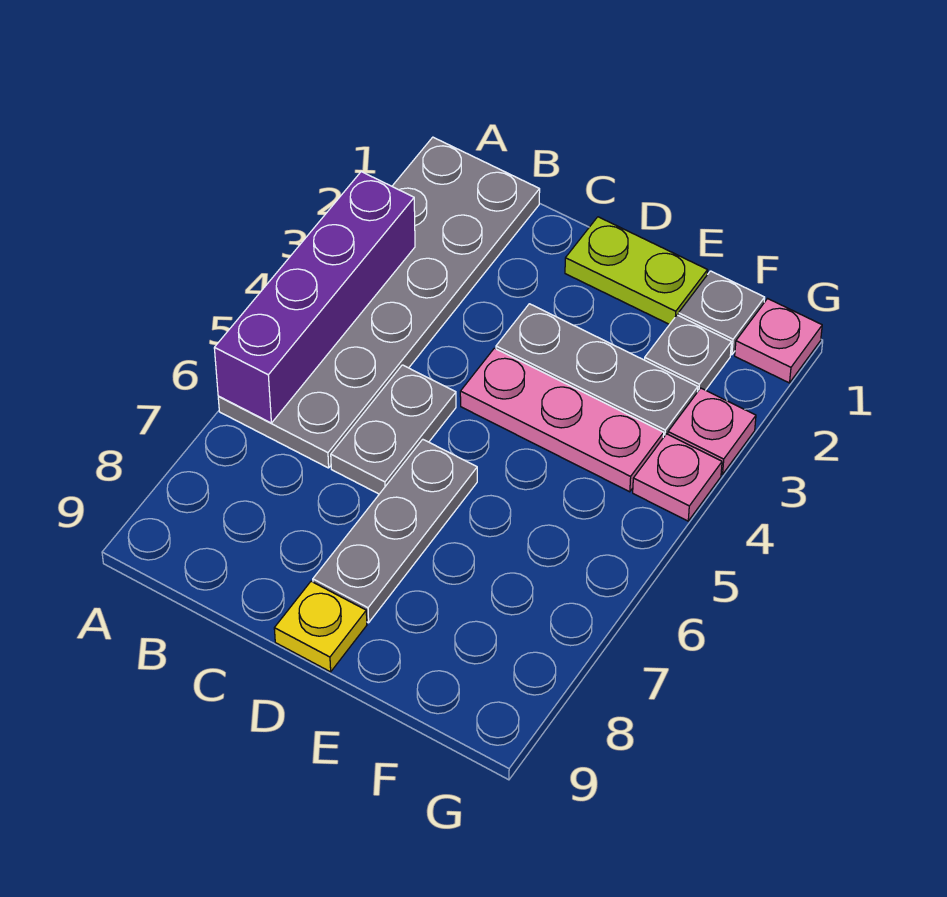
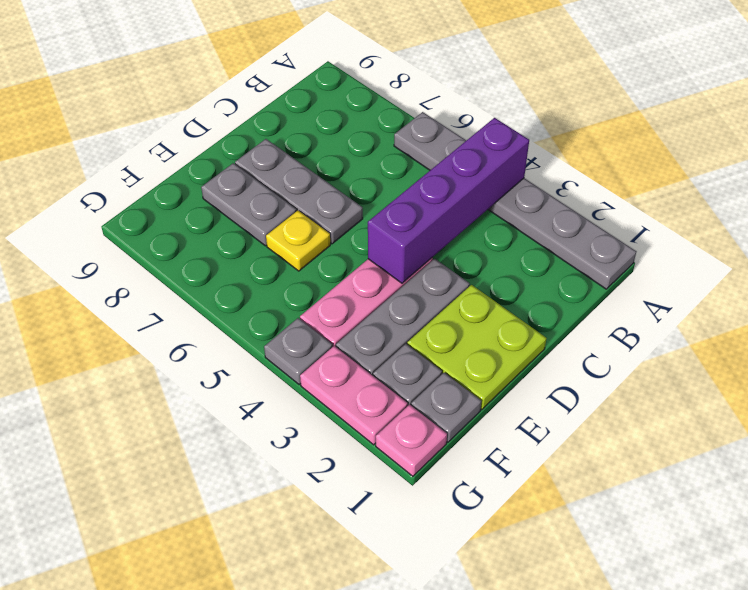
grey 2x6 plate [218,137,540,468] -> grey 1x6 plate [394,112,637,289]
purple 1x4 brick [214,172,415,423] -> purple 1x4 brick turned to [368,118,529,283]
grey 1x2 plate [331,365,456,494] -> grey 1x2 plate moved to [201,163,296,246]
lime 1x2 plate [565,217,708,325] -> lime 2x2 plate [407,285,547,410]
yellow 1x1 plate [274,581,367,672] -> yellow 1x1 plate moved to [266,211,330,271]
pink 1x1 plate [668,388,756,474] -> pink 1x2 plate [300,346,408,445]
pink 1x1 plate [633,434,722,521] -> grey 1x1 plate [264,318,332,385]

